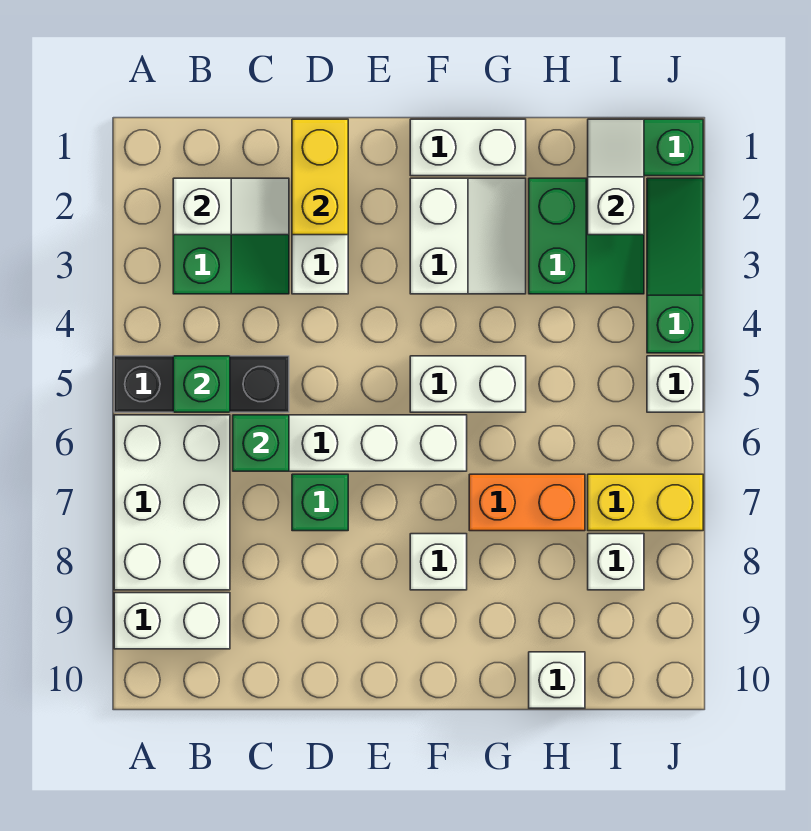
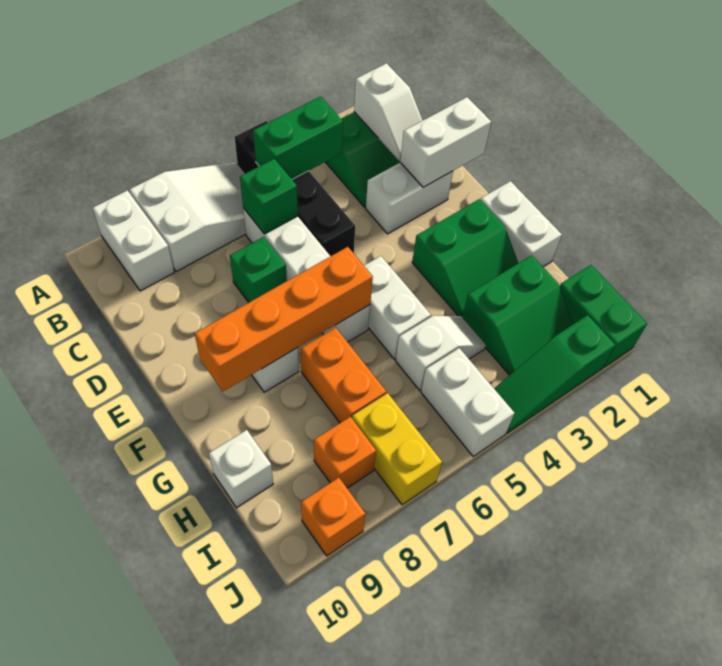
black 1x3 brick [114,356,289,412] -> black 1x4 brick [235,121,355,256]
white 2x3 brick [114,415,230,590] -> white 2x3 slope [129,162,246,272]
green 1x1 brick [173,356,230,412] -> green 1x2 brick [253,96,343,179]
yellow 1x2 brick [292,119,348,235] -> white 1x2 brick [400,97,491,187]
white 2x2 slope [410,178,526,294] -> green 2x2 slope [412,199,518,317]
none -> orange 1x4 brick [195,247,373,391]
white 1x2 slope [588,119,644,235] -> white 1x2 slope moved to [395,316,486,390]
white 1x1 brick [588,534,644,590] -> orange 1x1 brick [314,417,376,488]
green 1x3 slope [647,178,703,353] -> green 1x3 slope turned to [494,315,615,433]
white 1x1 brick [647,356,703,412] -> white 1x2 brick [421,348,514,456]
none -> orange 1x1 brick [301,478,365,556]

